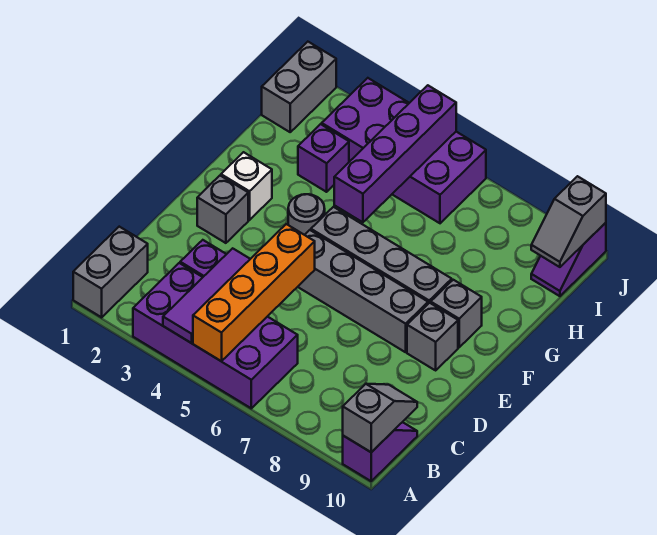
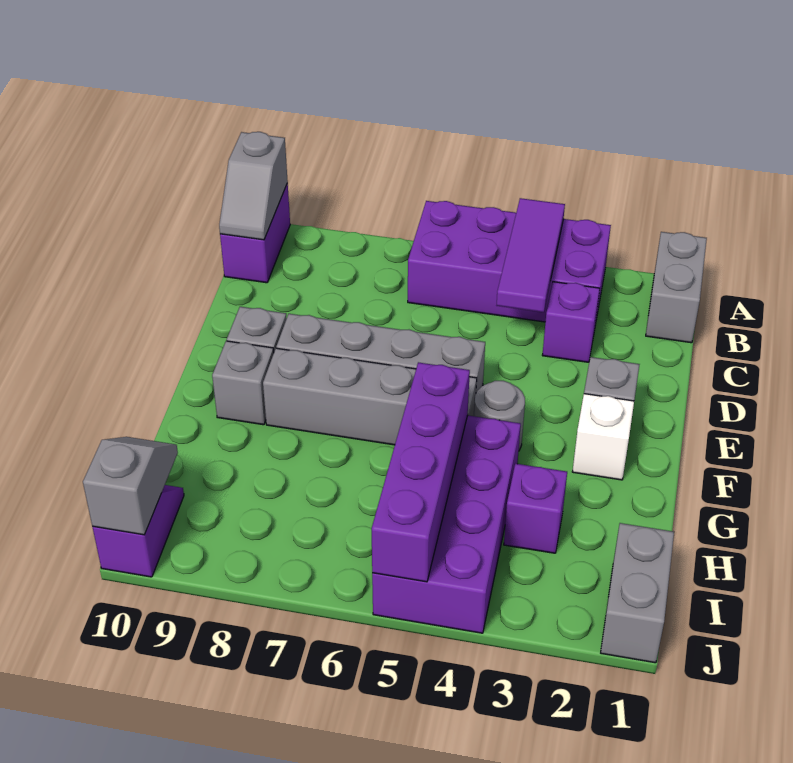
orange 1x4 brick [193,224,315,361] -> none
purple 1x2 slope [343,422,417,481] -> purple 1x2 brick [220,183,290,283]
purple 2x4 brick [322,78,486,223] -> purple 2x4 brick turned to [372,415,521,633]

